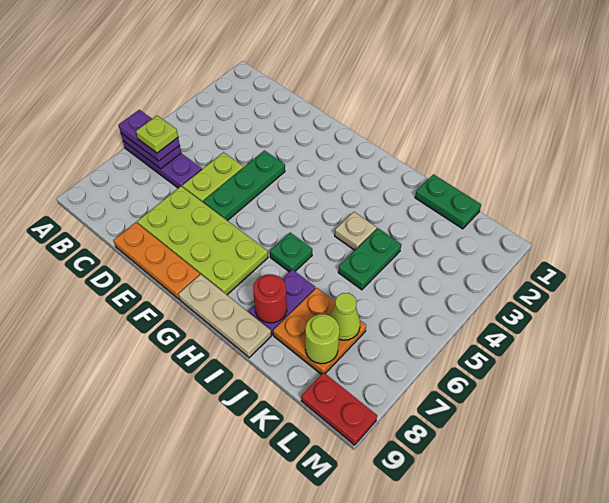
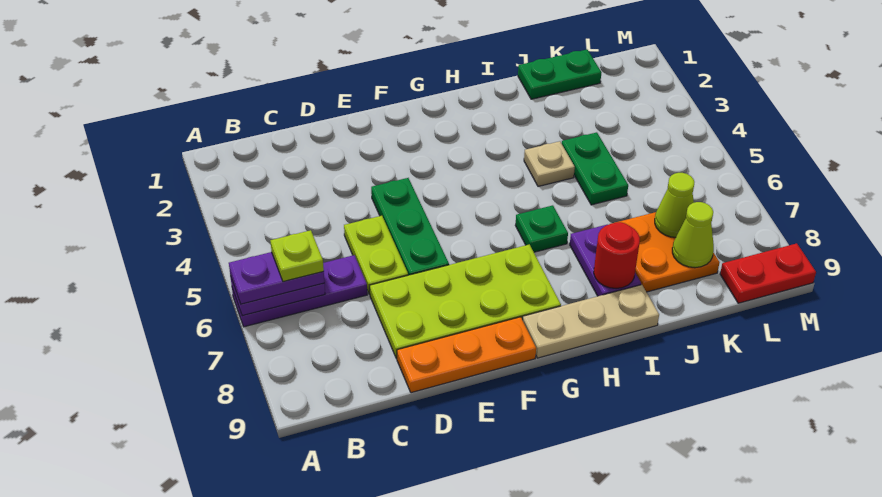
lime 1x1 round brick [305,314,340,364] -> lime 1x1 cone [672,202,714,268]

